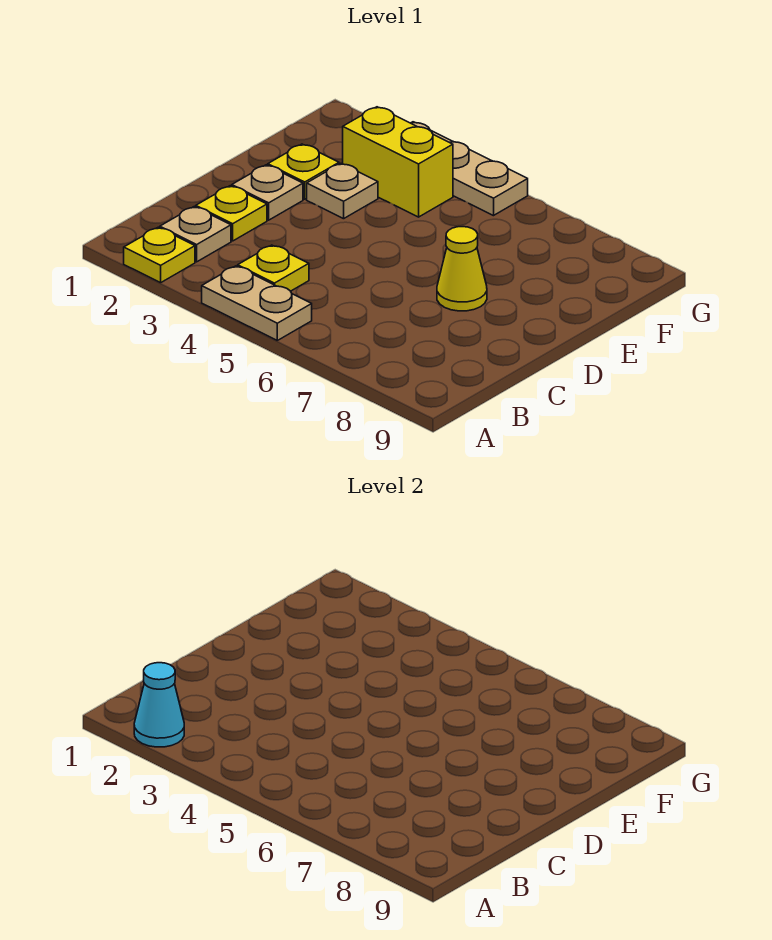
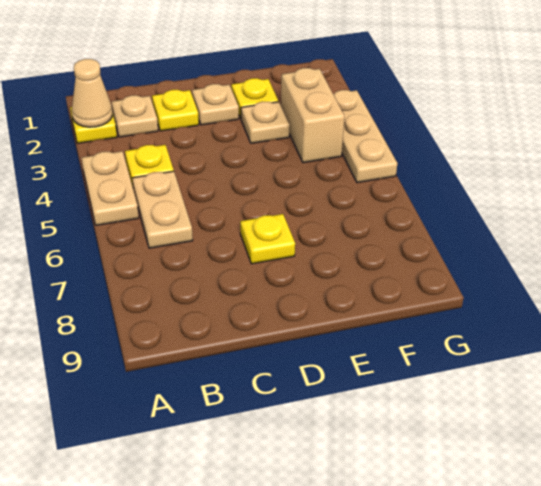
cyan 1x1 cone [134,663,184,747] -> tan 1x1 cone [72,59,112,127]
none -> tan 1x2 plate [132,171,193,248]
yellow 1x1 cone [437,227,487,311] -> yellow 1x1 plate [240,214,295,264]
yellow 1x2 brick [343,107,453,217] -> tan 1x2 brick [281,68,344,163]

